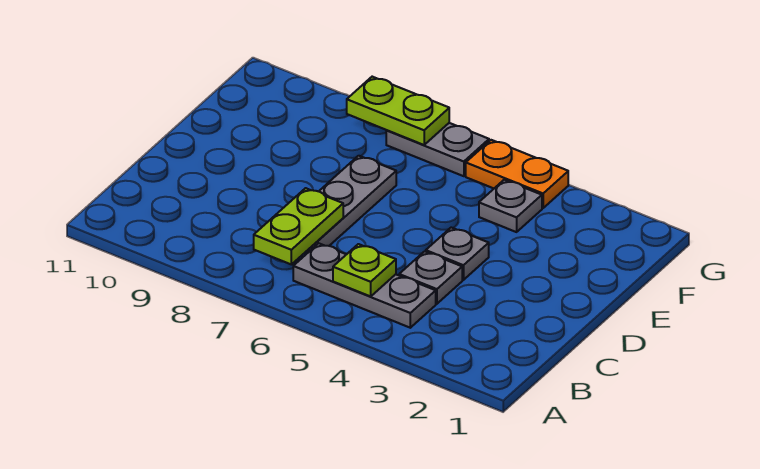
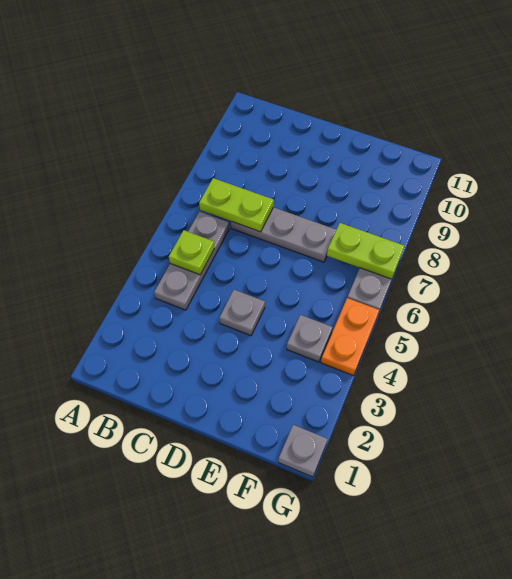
grey 1x1 plate [399,251,462,304] -> grey 1x1 plate moved to [278,425,328,477]
lime 1x2 plate [347,77,449,145] -> lime 1x2 plate turned to [327,223,404,279]

